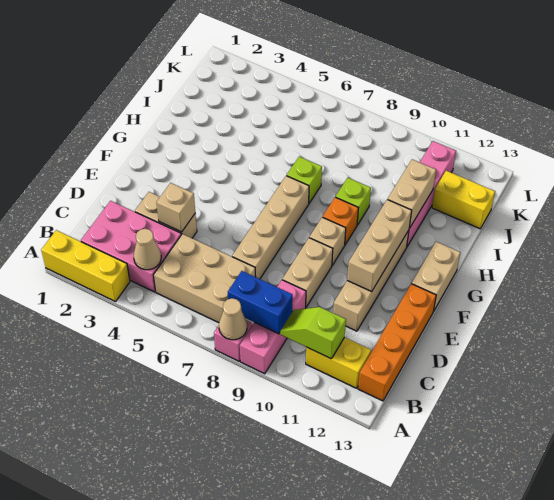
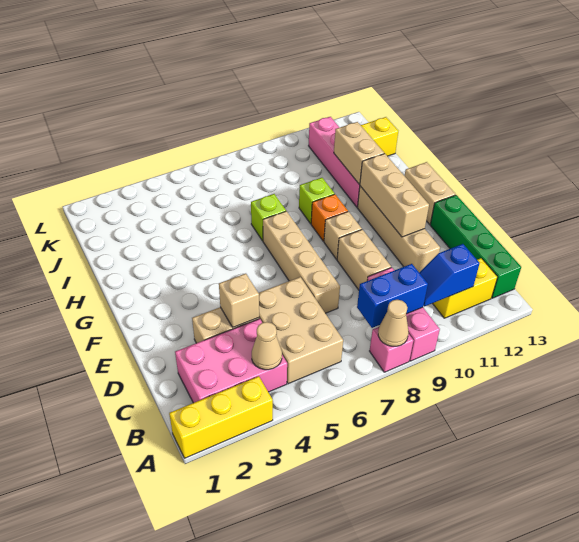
tan 2x3 brick [154,234,255,323] -> tan 2x3 brick turned to [259,277,343,384]
lime 1x2 slope [280,307,346,359] -> blue 1x2 slope [419,244,480,306]
orange 1x4 brick [358,284,436,401] -> green 1x4 brick [430,195,521,298]

